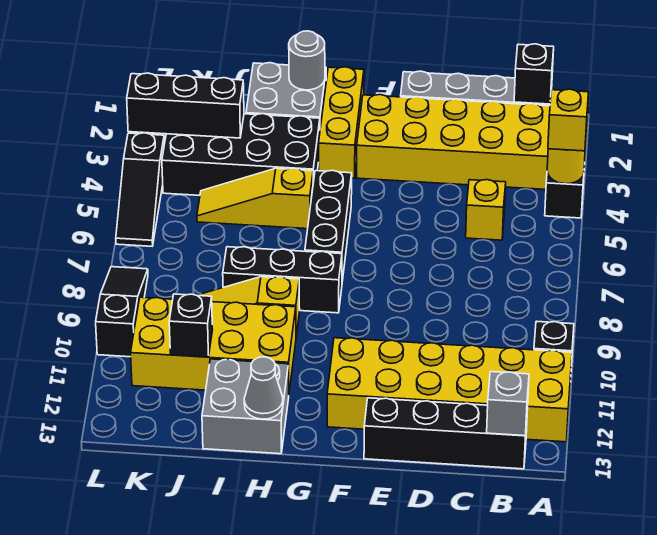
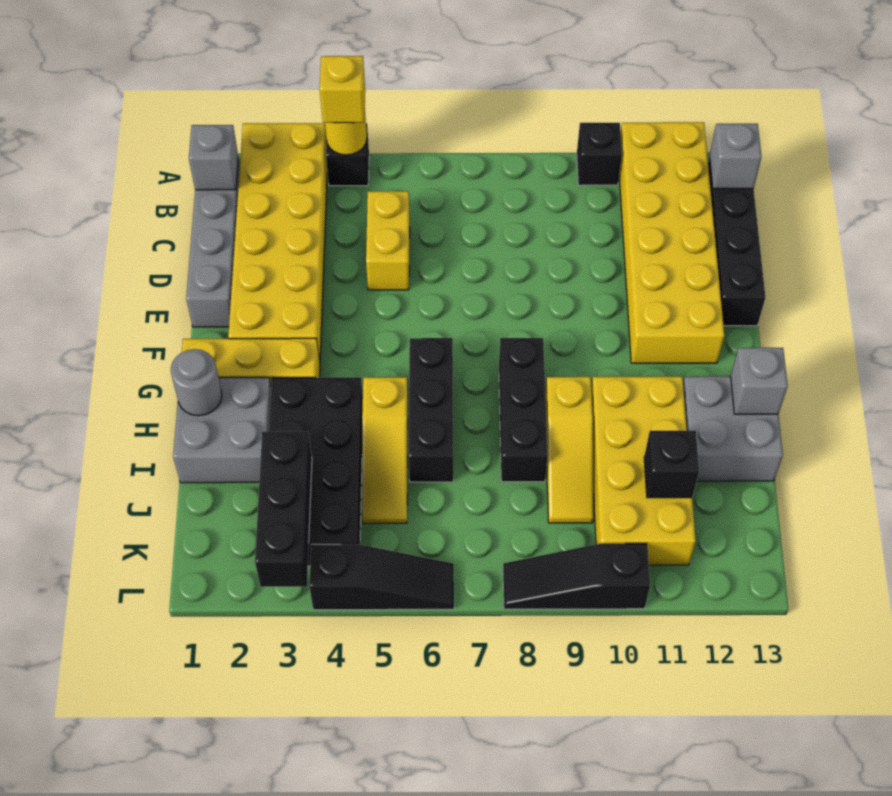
black 1x1 brick [514,44,554,104] -> grey 1x1 brick [189,125,238,190]
yellow 1x1 brick [466,180,506,240] -> yellow 1x2 brick [366,191,410,290]
black 1x3 brick [305,170,352,281] -> black 1x3 brick turned to [409,338,453,482]
grey 1x1 cone [244,357,283,419] -> grey 1x1 brick [731,348,788,414]

